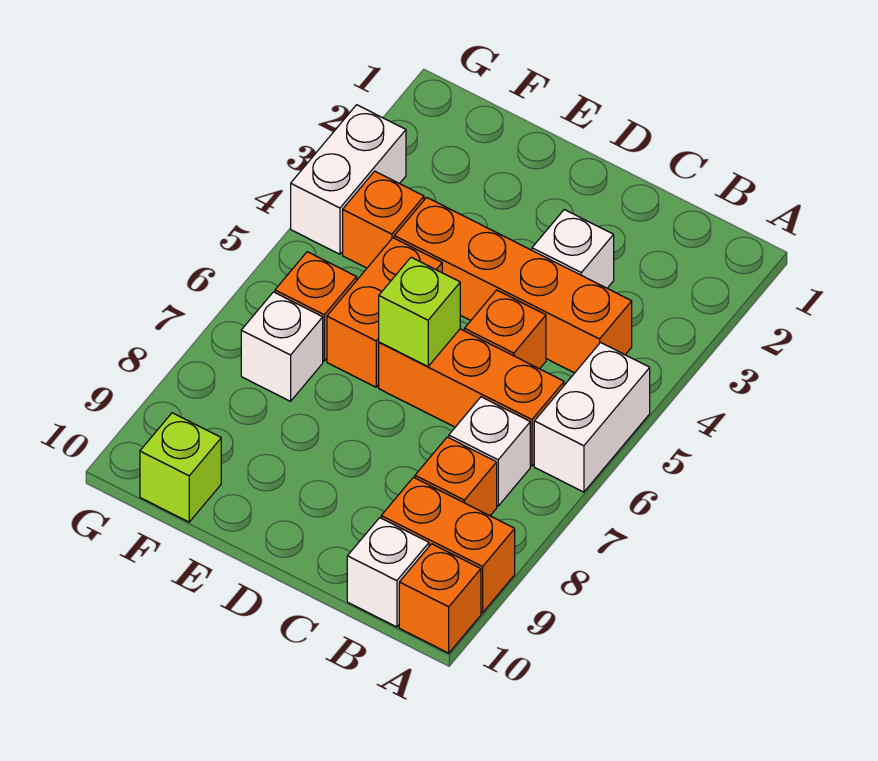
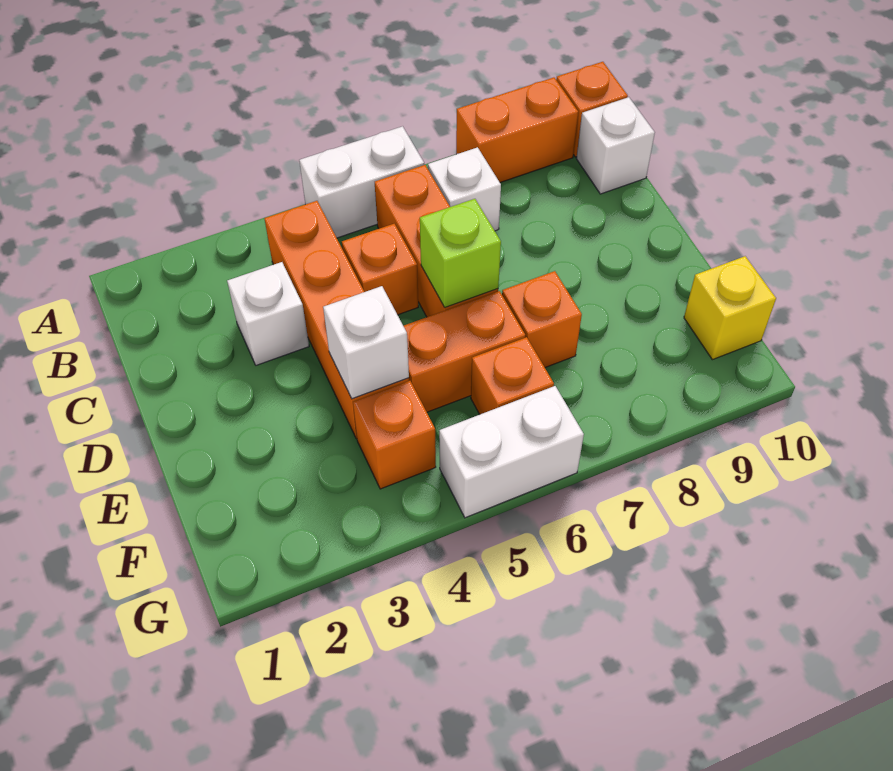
orange 1x2 brick [381,477,515,613] -> orange 1x2 brick turned to [456,77,578,182]
orange 1x1 brick [415,437,497,516] -> orange 1x1 brick moved to [502,271,582,367]
white 1x1 brick [241,292,323,401] -> white 1x1 brick moved to [323,286,409,399]
lime 1x1 brick [140,413,221,522] -> yellow 1x1 brick [684,256,776,360]
white 1x2 brick [291,105,406,254] -> white 1x2 brick moved to [439,386,584,518]

